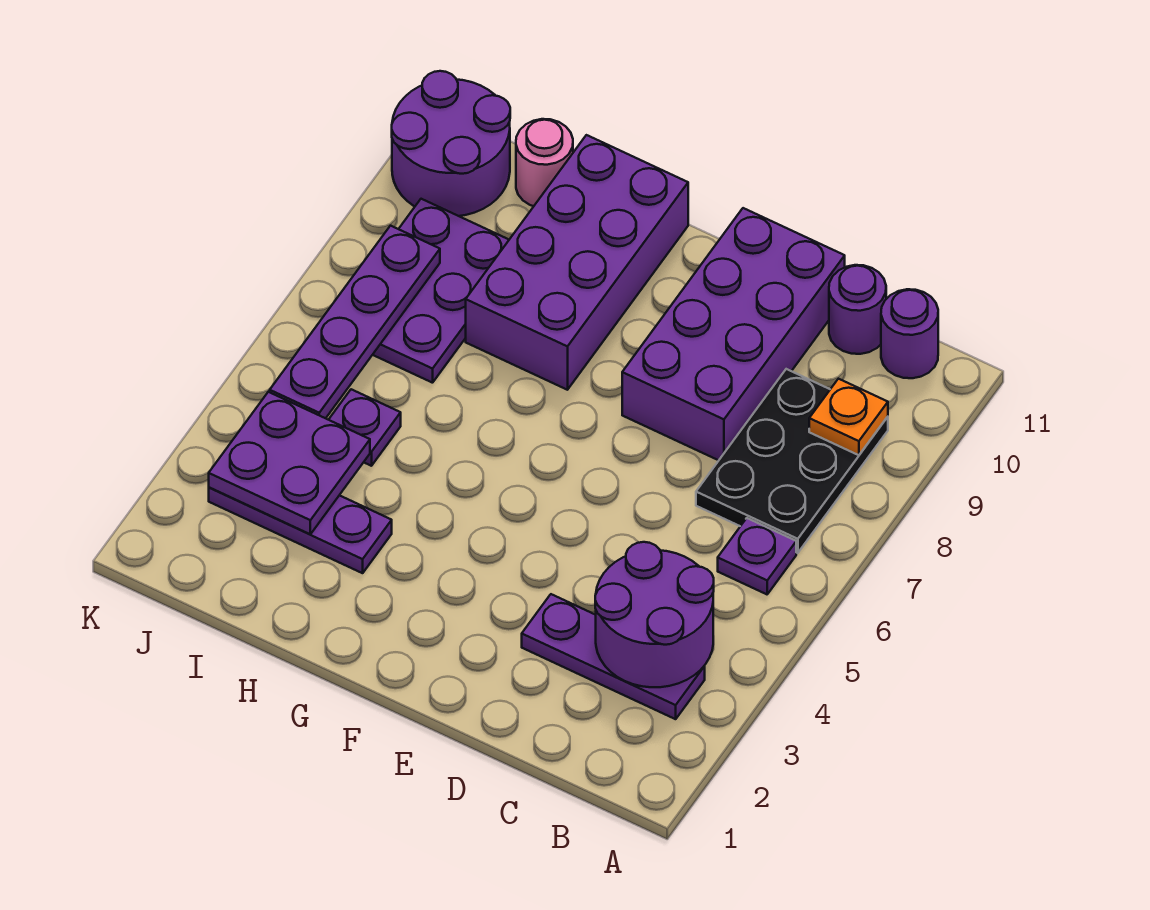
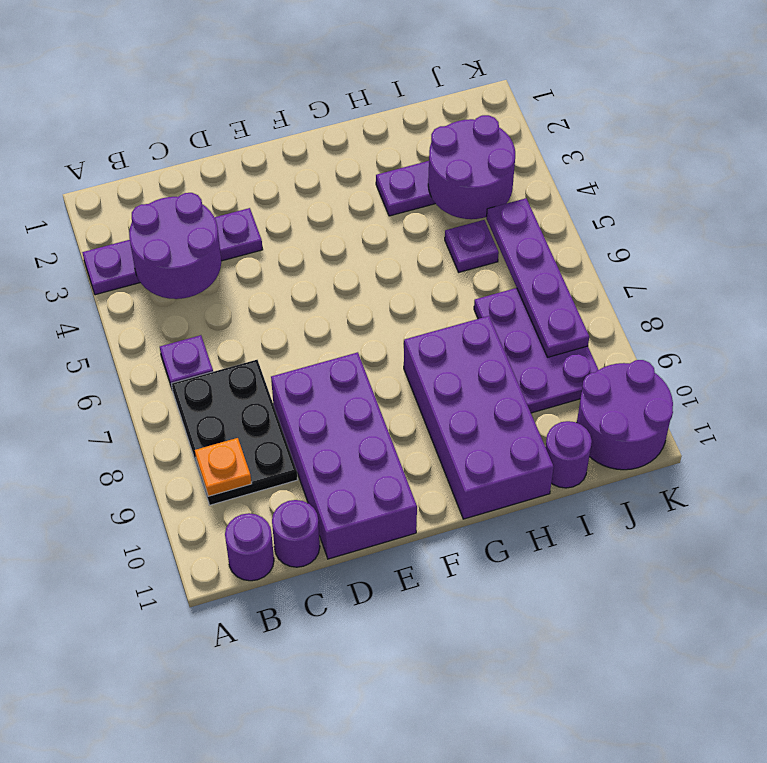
purple 1x3 plate [522,594,705,719] -> purple 1x4 plate [82,208,263,295]
purple 2x2 plate [209,392,370,534] -> purple 2x2 round brick [428,115,515,219]
pink 1x1 round brick [516,119,573,206] -> purple 1x1 round brick [546,421,592,488]

